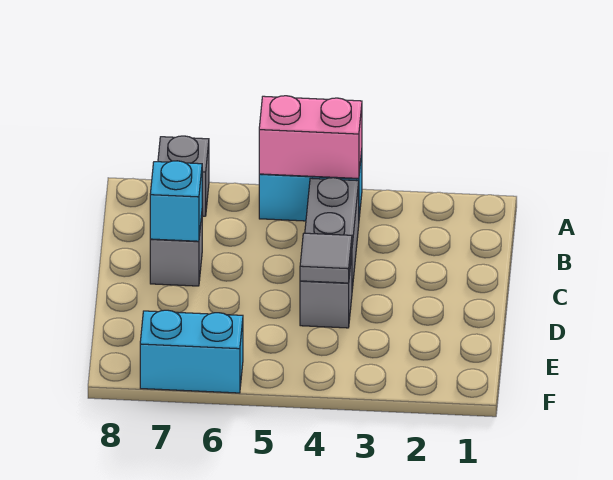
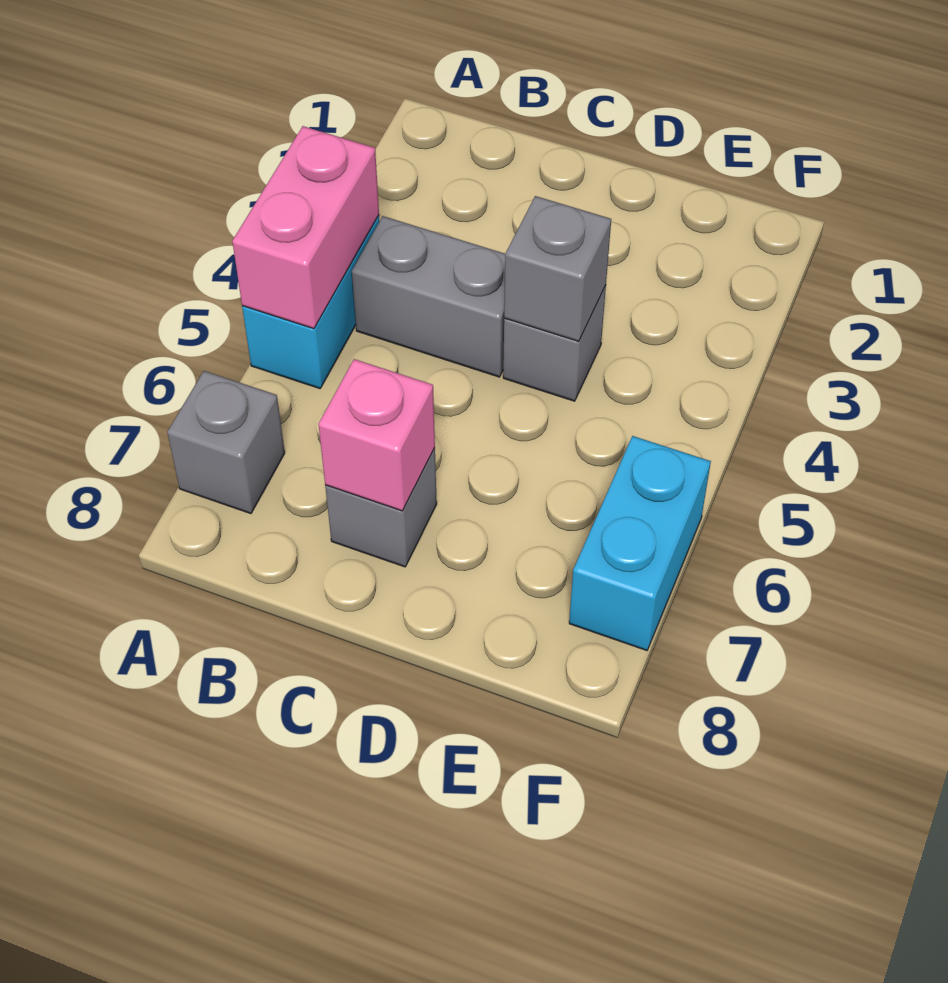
cyan 1x1 brick [150,161,202,241] -> pink 1x1 brick [319,359,435,511]
grey 1x1 tile [300,233,352,283] -> grey 1x1 brick [504,196,611,341]

